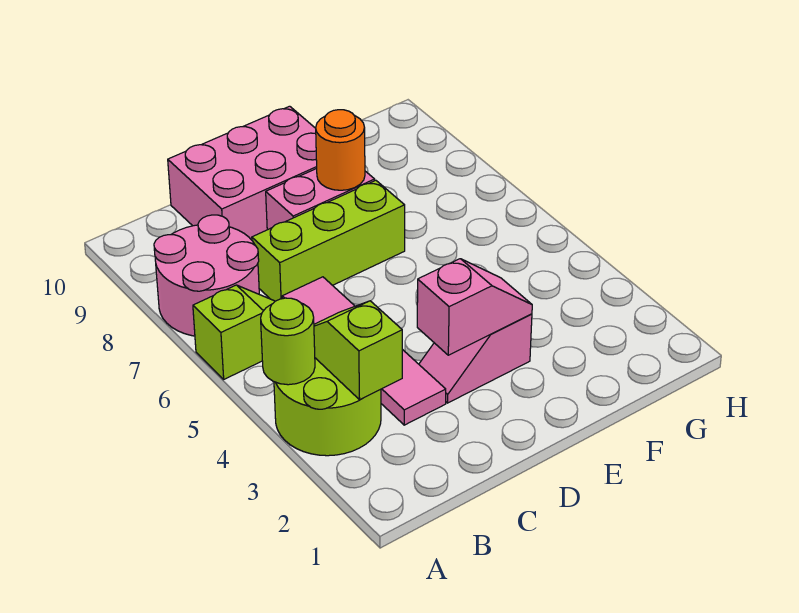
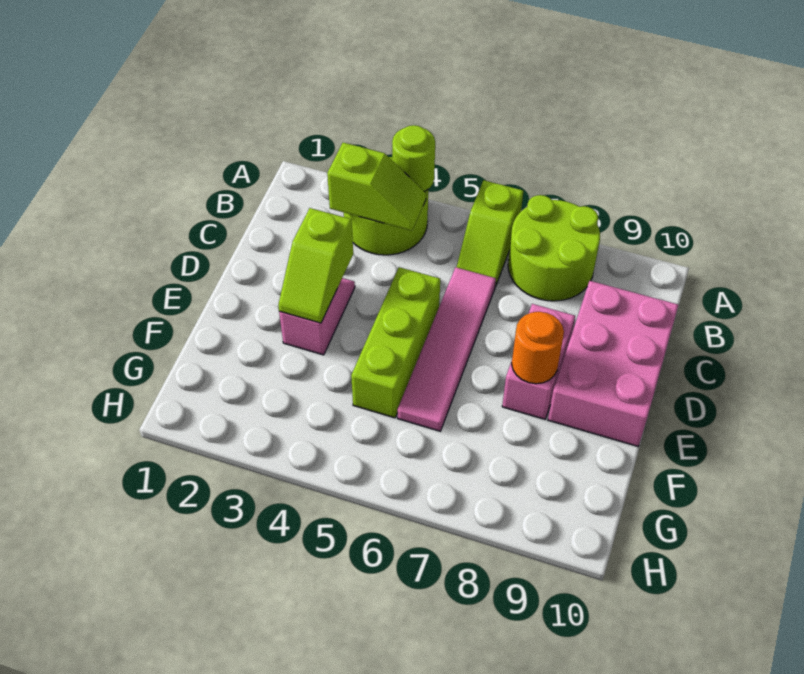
pink 2x2 round brick [154,215,259,336] -> lime 2x2 round brick [508,195,600,301]
pink 1x4 tile [282,277,446,425] -> pink 1x4 tile turned to [398,267,496,431]
lime 1x3 brick [252,180,405,301] -> lime 1x3 brick moved to [351,267,440,418]
pink 1x2 slope [417,259,532,355] -> lime 1x2 slope [278,208,353,323]

